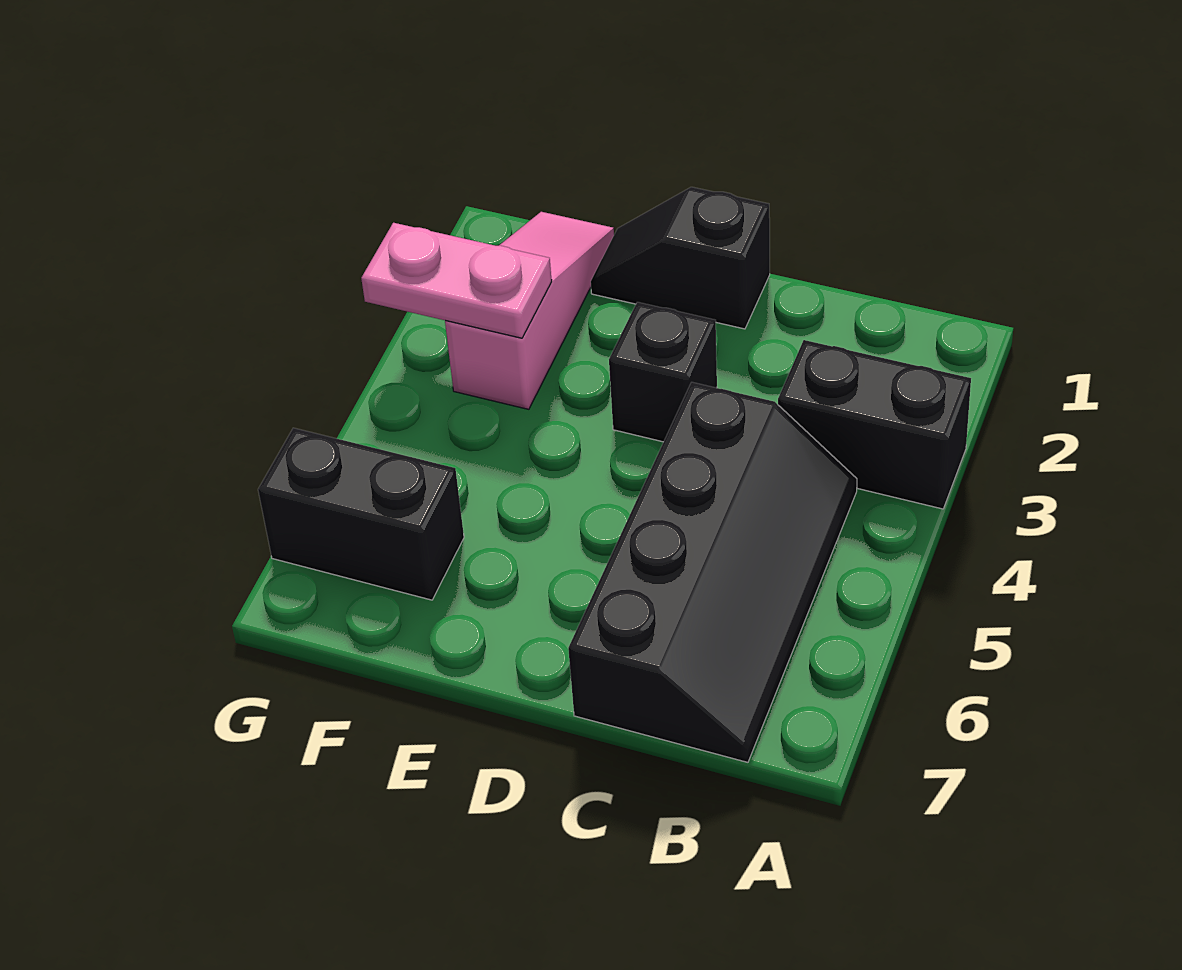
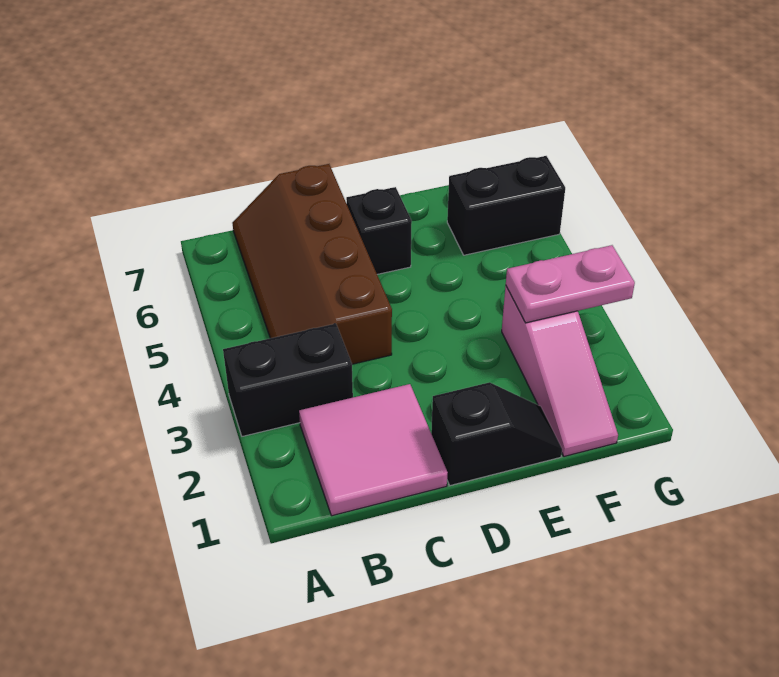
none -> pink 2x2 tile [299,384,448,516]
black 2x4 slope [568,382,857,762] -> brown 2x4 slope [232,164,392,364]
black 1x1 brick [609,302,717,442] -> black 1x1 brick moved to [346,187,412,274]

